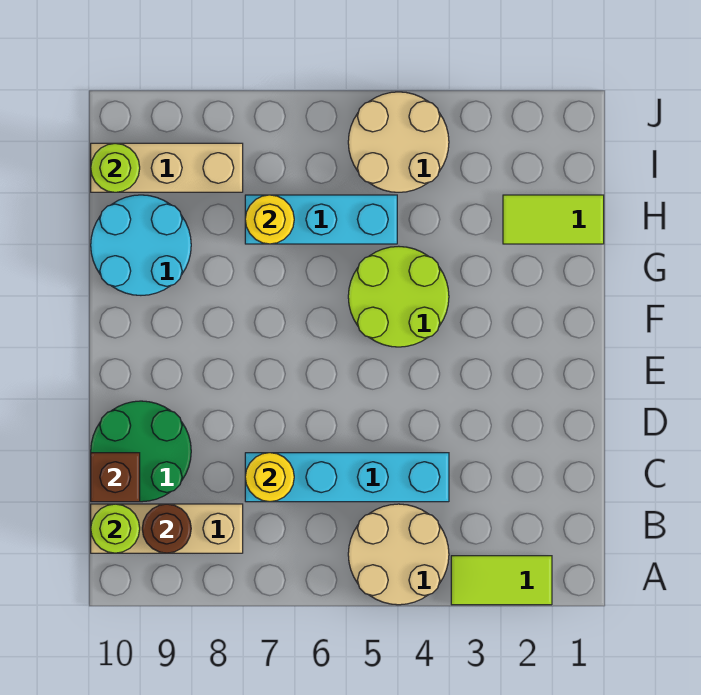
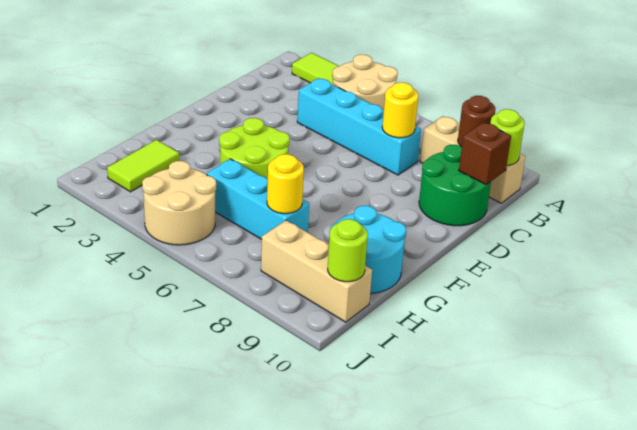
lime 1x2 tile [503,195,604,244] -> lime 1x2 tile turned to [107,140,179,192]

